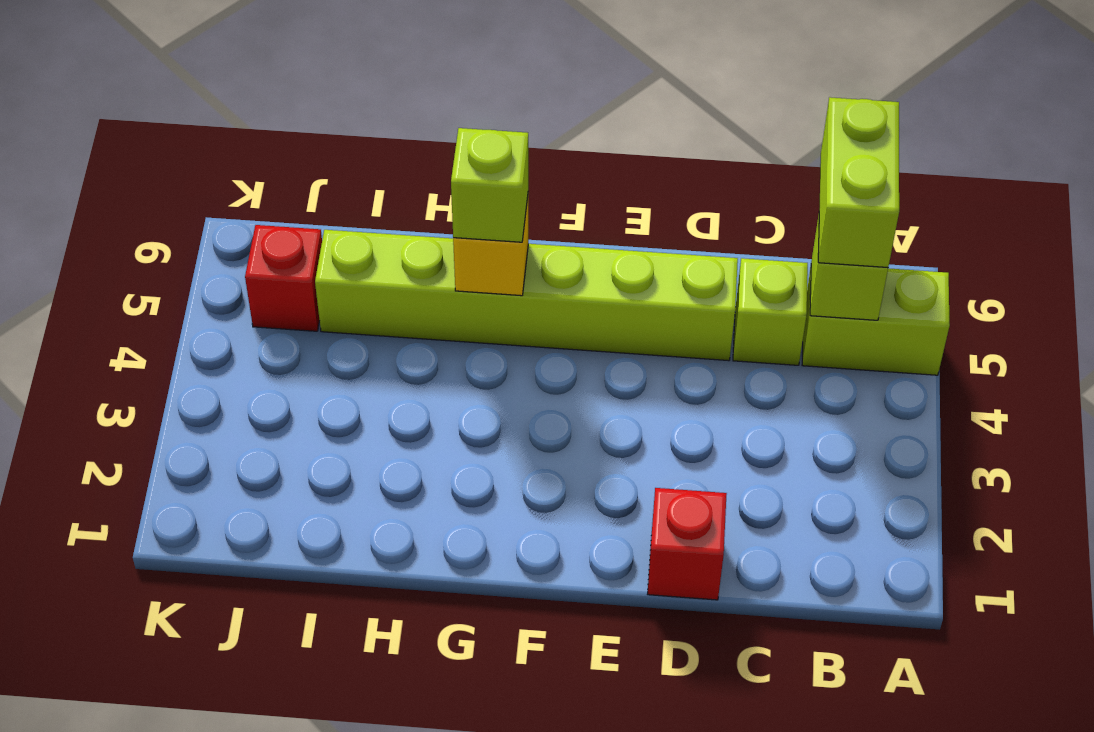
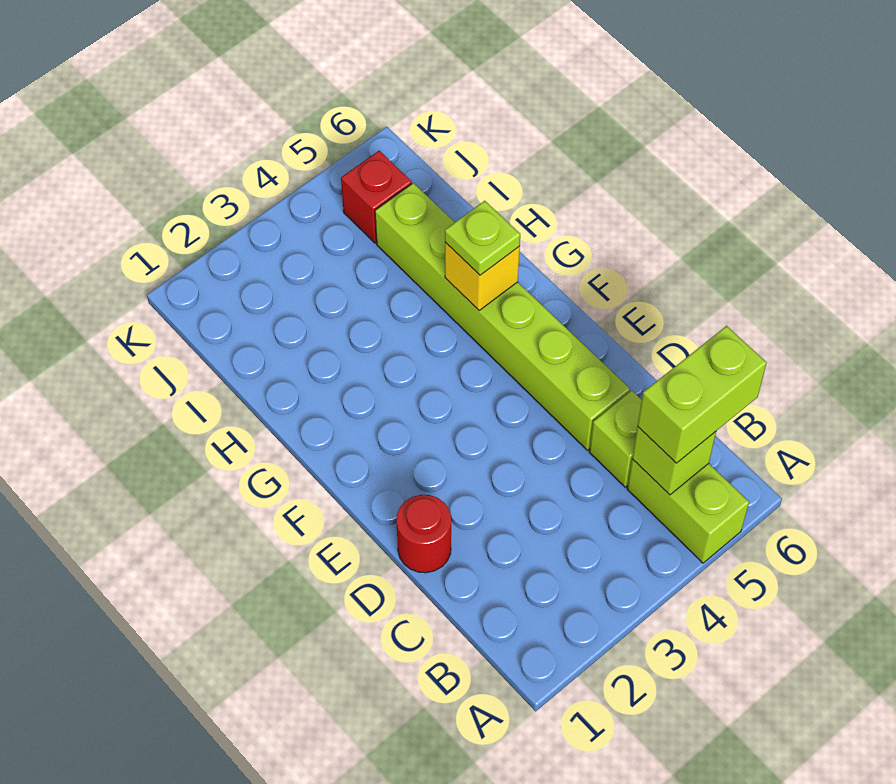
red 1x1 brick [648,488,727,600] -> red 1x1 round brick [396,495,451,573]
lime 1x1 brick [451,128,528,242] -> lime 1x1 plate [445,201,520,275]

